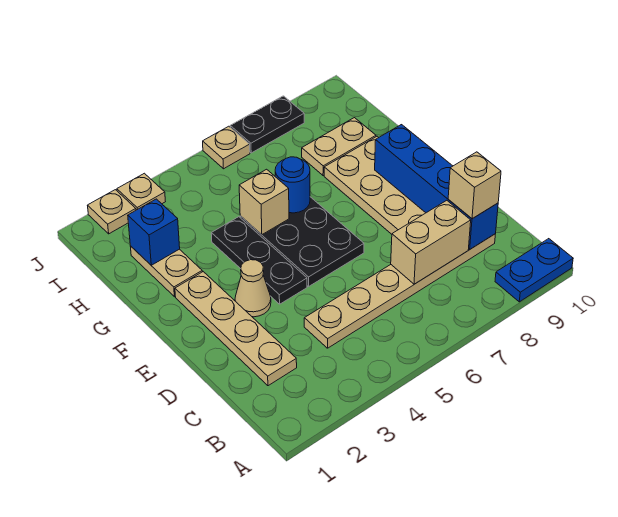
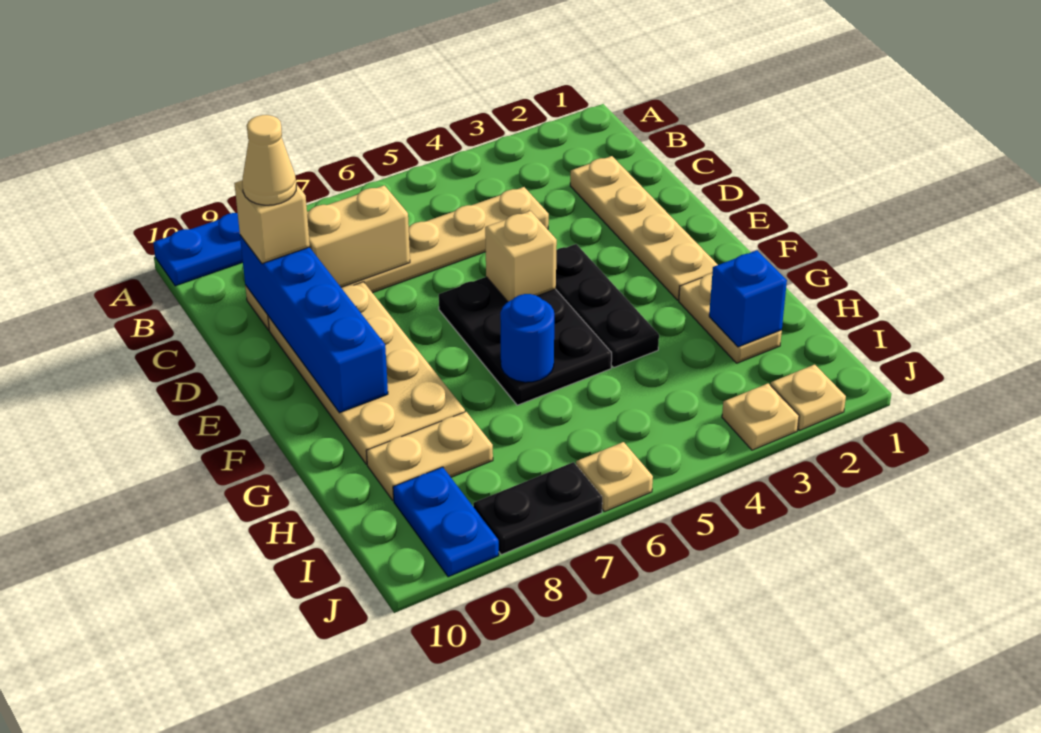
tan 1x1 cone [235,260,271,317] -> tan 1x1 cone moved to [242,115,296,205]
tan 1x1 brick [239,169,289,235] -> tan 1x1 brick moved to [485,211,557,302]
none -> blue 1x2 plate [393,467,499,577]

